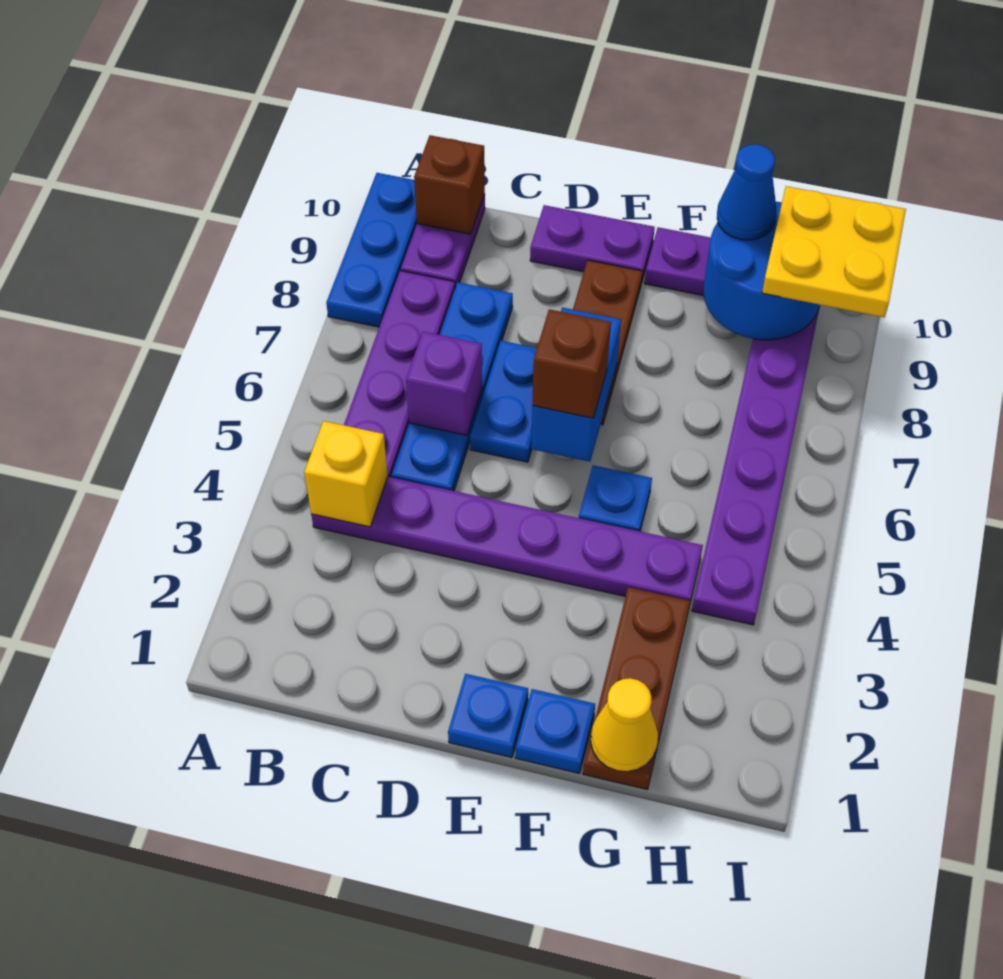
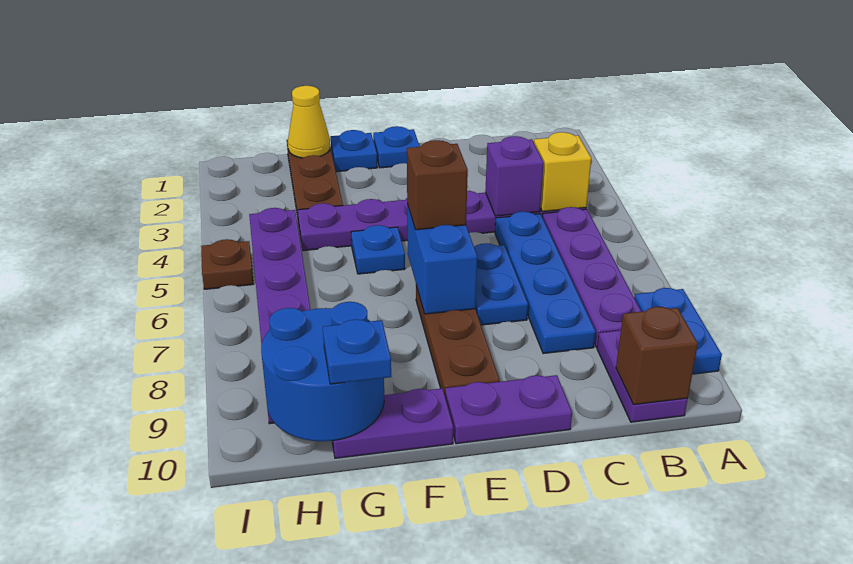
blue 1x3 plate [326,173,417,327] -> blue 1x2 plate [634,288,722,374]
purple 1x1 brick [406,332,482,435] -> purple 1x1 brick moved to [485,136,544,216]
blue 1x1 cone [717,144,776,240] -> blue 1x1 plate [323,319,391,384]
yellow 2x2 plate [762,186,906,317] -> none
none -> brown 1x1 plate [201,239,253,289]

